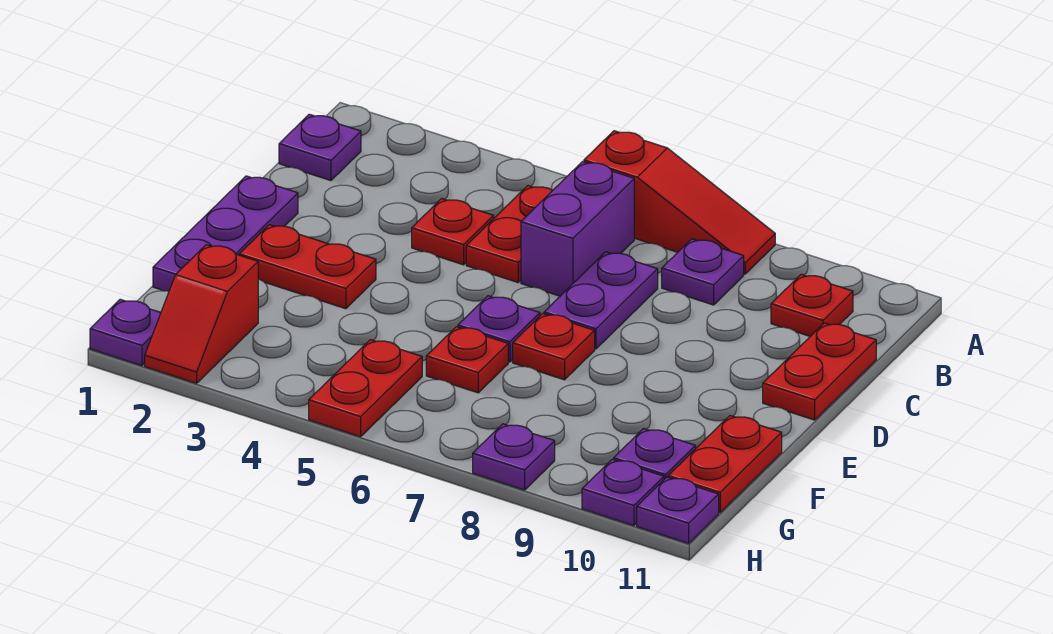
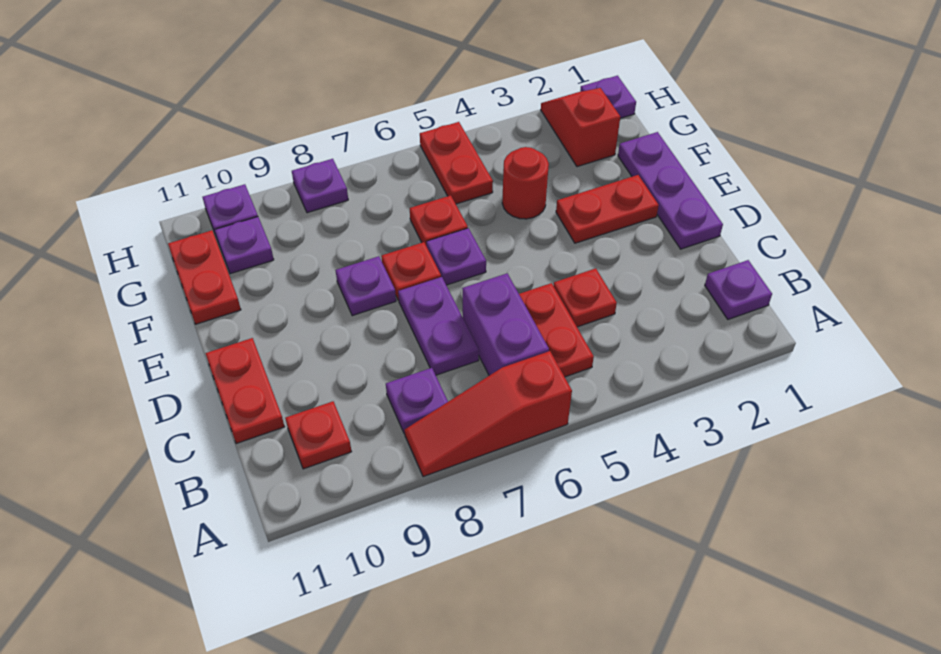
none -> red 1x1 round brick [502,147,549,219]
purple 1x1 plate [637,477,719,543] -> purple 1x1 plate moved to [336,256,396,316]

